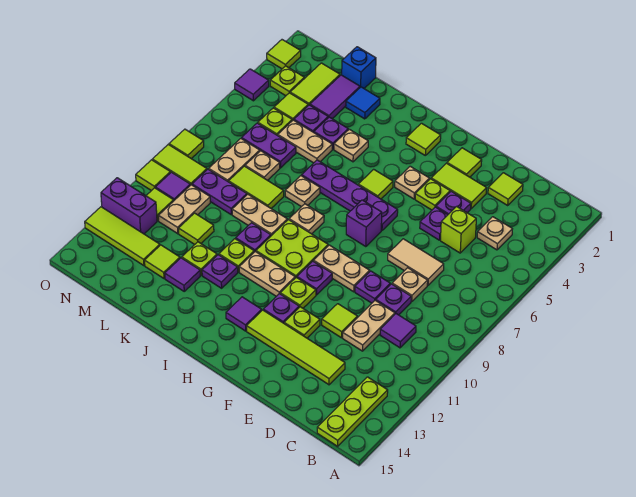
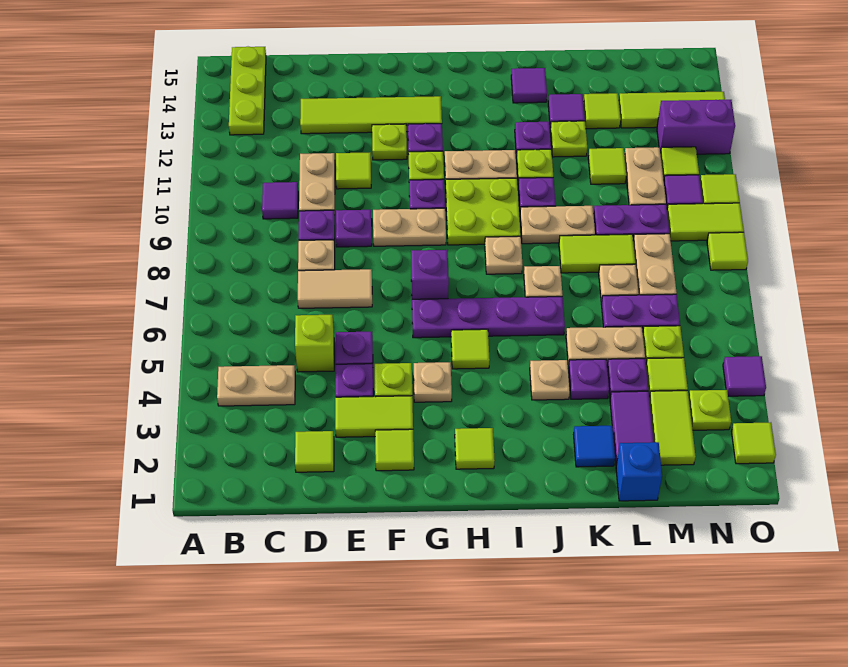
tan 1x1 plate [477,217,512,250] -> tan 1x2 plate [217,365,295,406]
purple 1x1 tile [226,297,262,331] -> purple 1x1 tile moved to [511,68,547,103]

